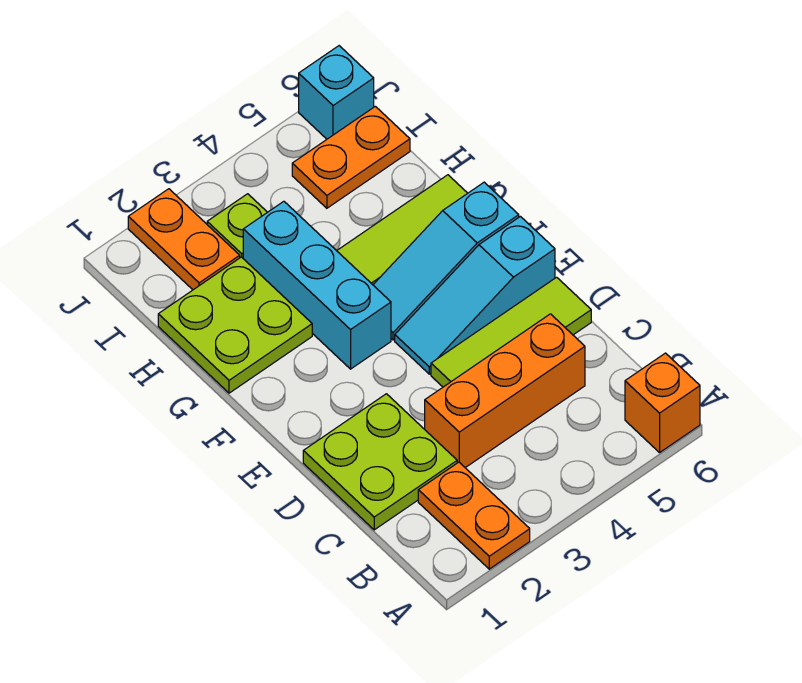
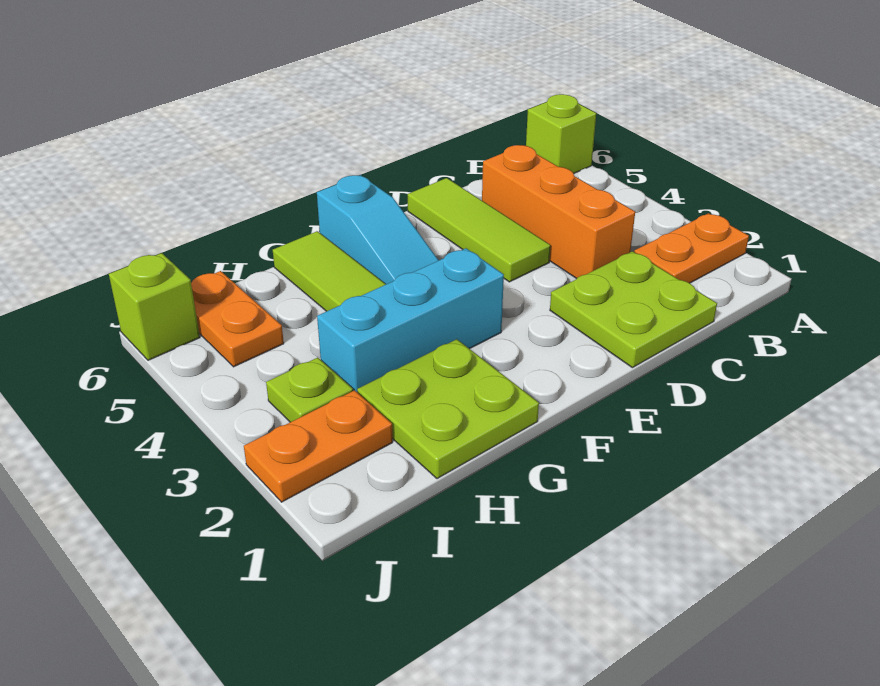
orange 1x1 brick [625,353,700,453] -> lime 1x1 brick [526,94,596,174]
cyan 1x3 slope [395,216,555,374] -> none
cyan 1x1 brick [299,46,374,139] -> lime 1x1 brick [109,253,200,360]

